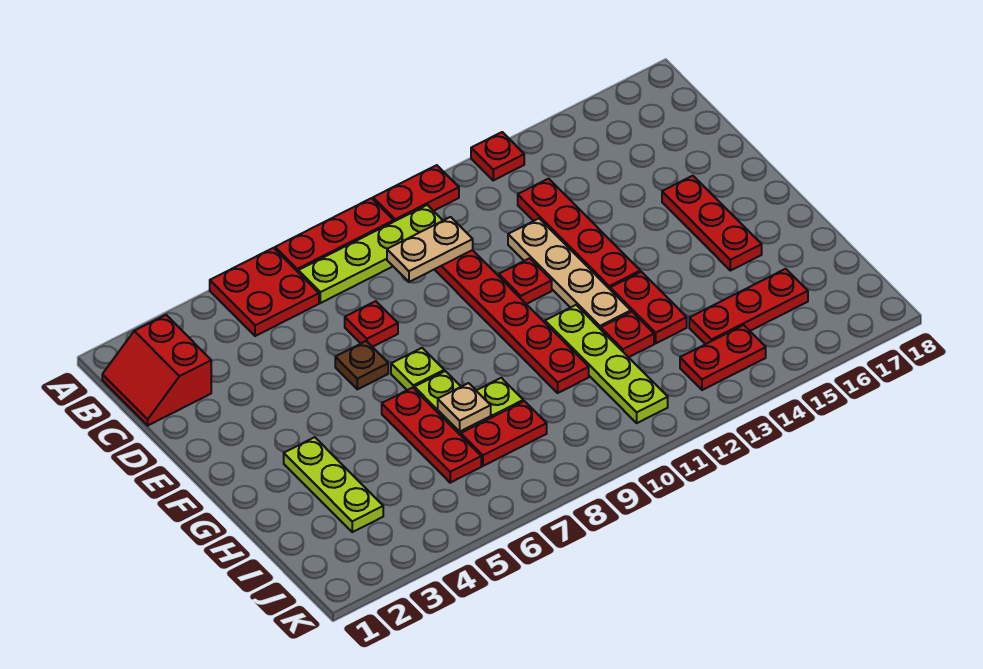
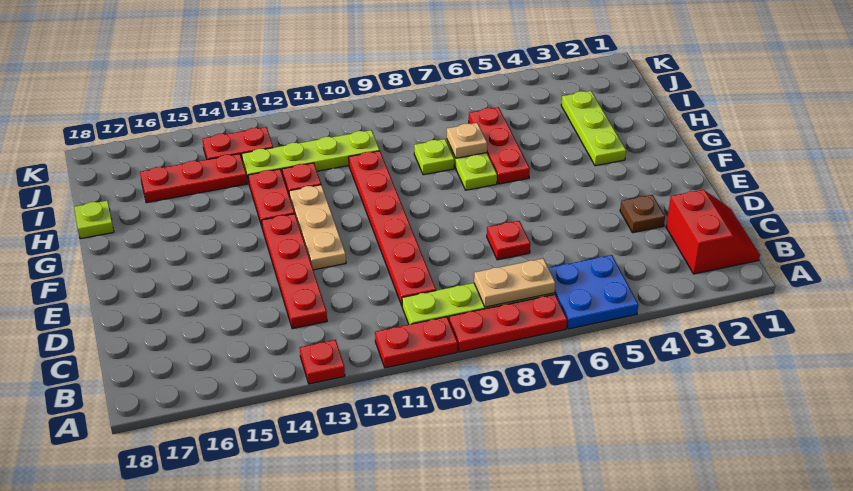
red 2x2 plate [210,248,319,336] -> blue 2x2 plate [549,255,638,329]
tan 1x2 plate [387,217,473,282] -> tan 1x2 plate moved to [474,258,555,307]
tan 1x4 plate [508,219,631,329] -> tan 1x3 plate [289,185,346,270]
brown 1x1 plate [335,341,388,389] -> brown 1x1 plate moved to [620,195,665,233]
red 1x1 plate [499,258,552,304] -> none
red 1x3 plate [662,176,762,271] -> none
lime 1x1 plate [391,348,444,390] -> lime 1x1 plate moved to [74,200,114,239]
lime 1x4 plate [545,305,668,423] -> lime 1x4 plate turned to [242,130,380,182]
red 1x2 plate [461,401,547,466] -> none

